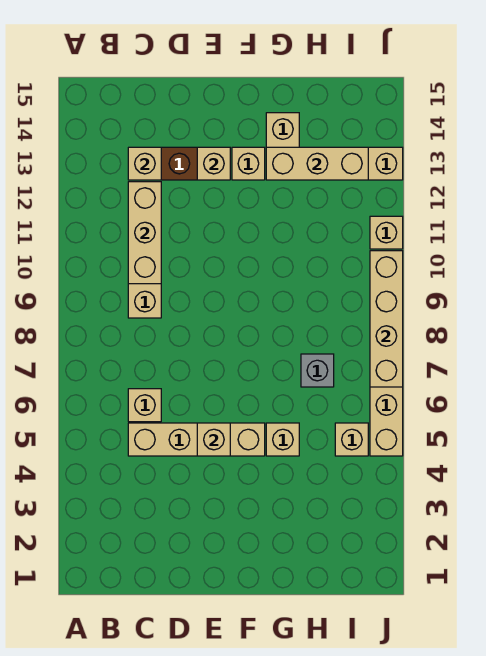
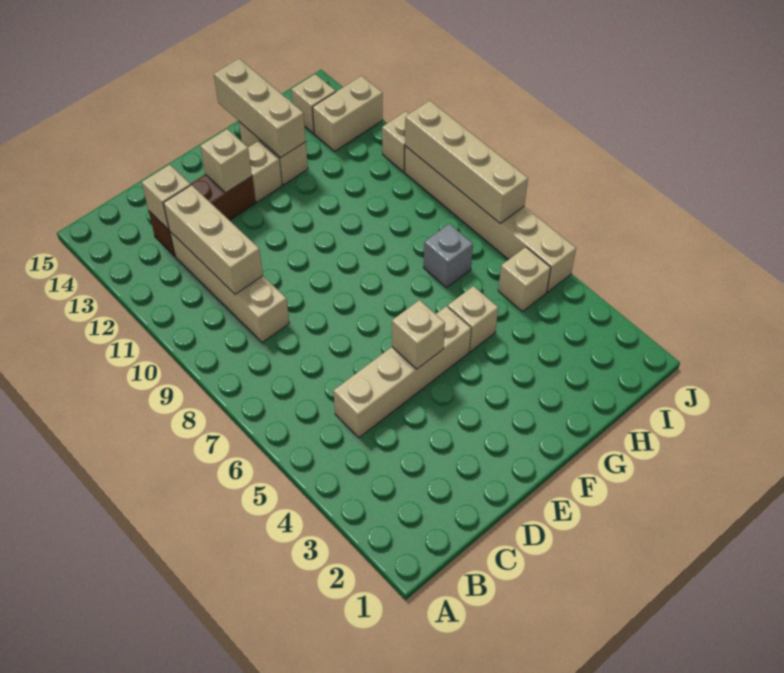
tan 1x1 brick [128,389,161,422] -> tan 1x1 brick moved to [291,74,336,133]
tan 1x3 brick [266,147,368,180] -> tan 1x3 brick turned to [214,58,306,158]

